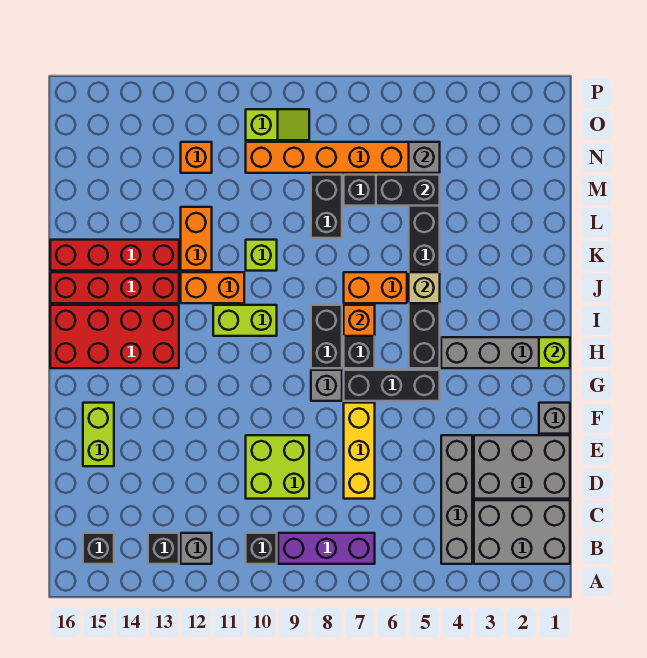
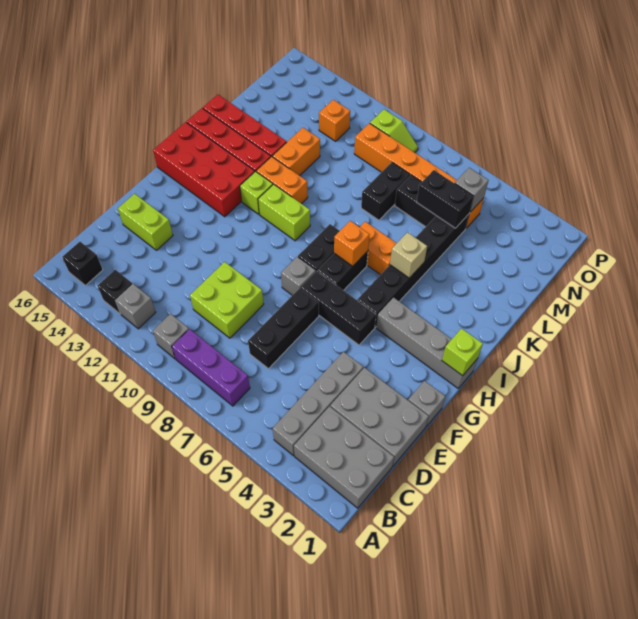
black 1x1 brick [246,533,277,564] -> grey 1x1 brick [153,314,189,359]
yellow 1x3 brick [344,403,375,499] -> black 1x3 brick [248,288,319,369]
lime 1x2 brick [83,403,114,466] -> lime 1x2 brick turned to [118,194,173,250]
lime 1x1 brick [246,240,277,271] -> lime 1x1 brick moved to [240,171,273,214]

